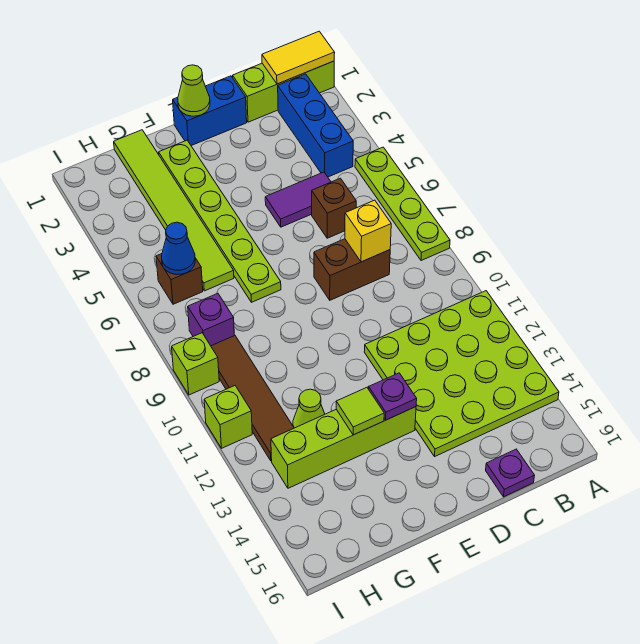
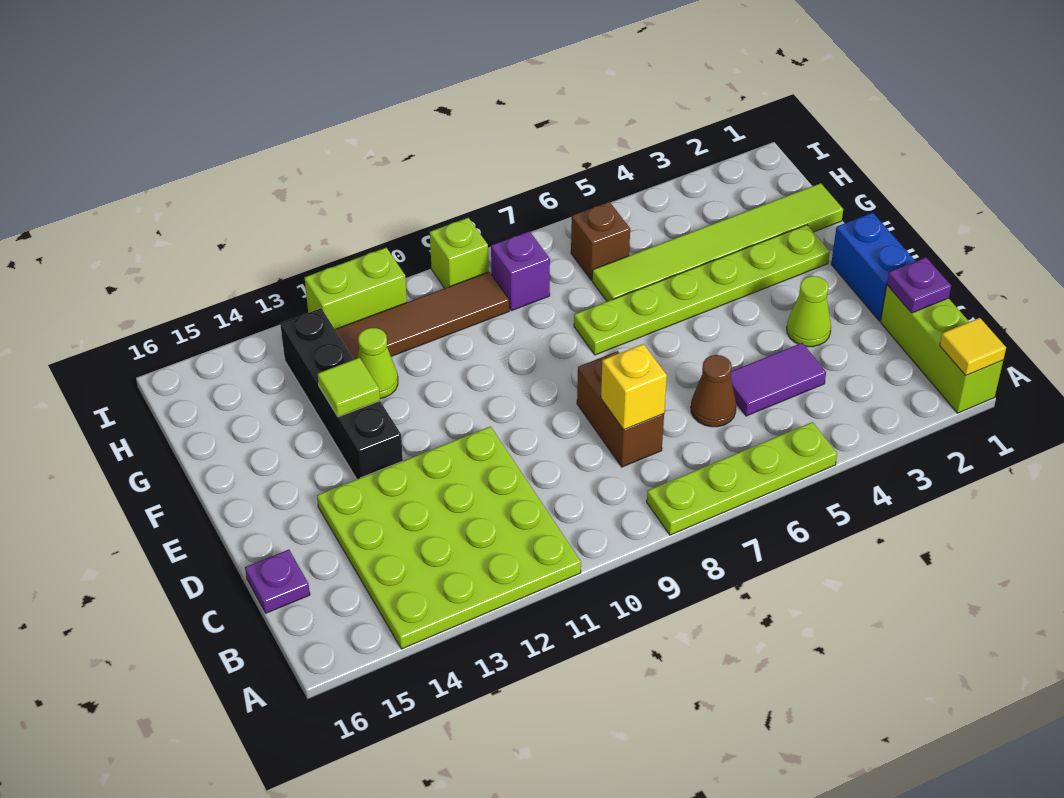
yellow 1x2 tile [262,31,335,84] -> yellow 1x1 tile [940,318,1006,376]
blue 1x3 brick [278,74,353,177] -> none
purple 1x2 tile [265,172,331,227] -> purple 1x2 tile turned to [730,343,826,416]
brown 1x1 brick [312,178,356,238] -> brown 1x1 cone [691,355,736,427]
lime 1x1 cone [178,65,210,116] -> lime 1x1 cone moved to [787,276,831,347]
lime 1x4 brick [271,407,416,488] -> black 1x4 brick [280,308,403,479]
purple 1x1 plate [369,373,417,420] -> purple 1x1 plate moved to [887,257,951,313]
blue 1x1 cone [162,222,195,275] -> none
lime 1x1 brick [204,386,252,448] -> lime 1x2 brick [305,248,407,329]

